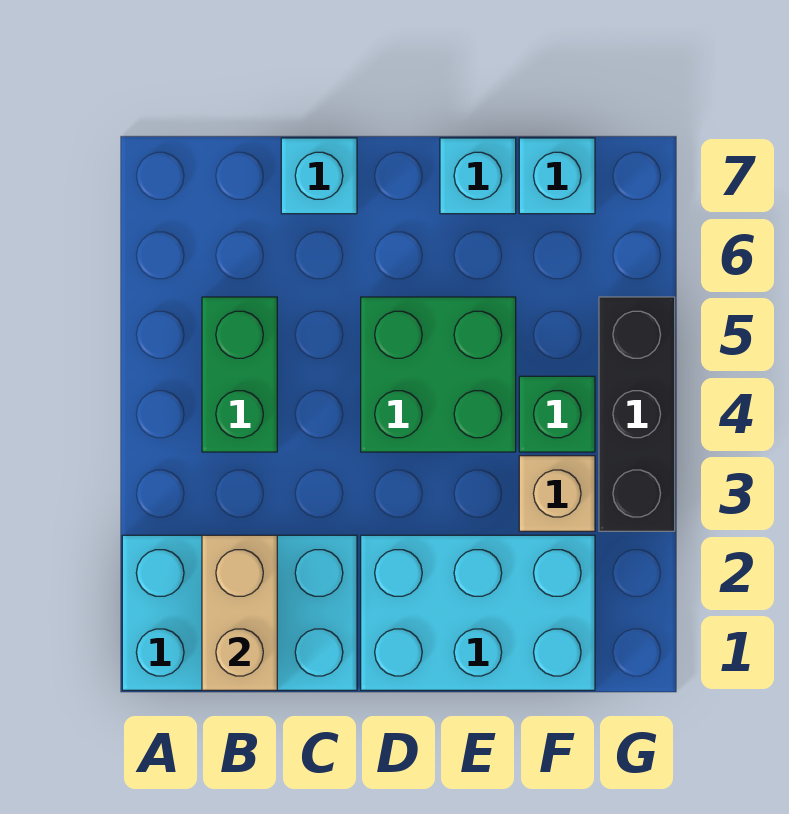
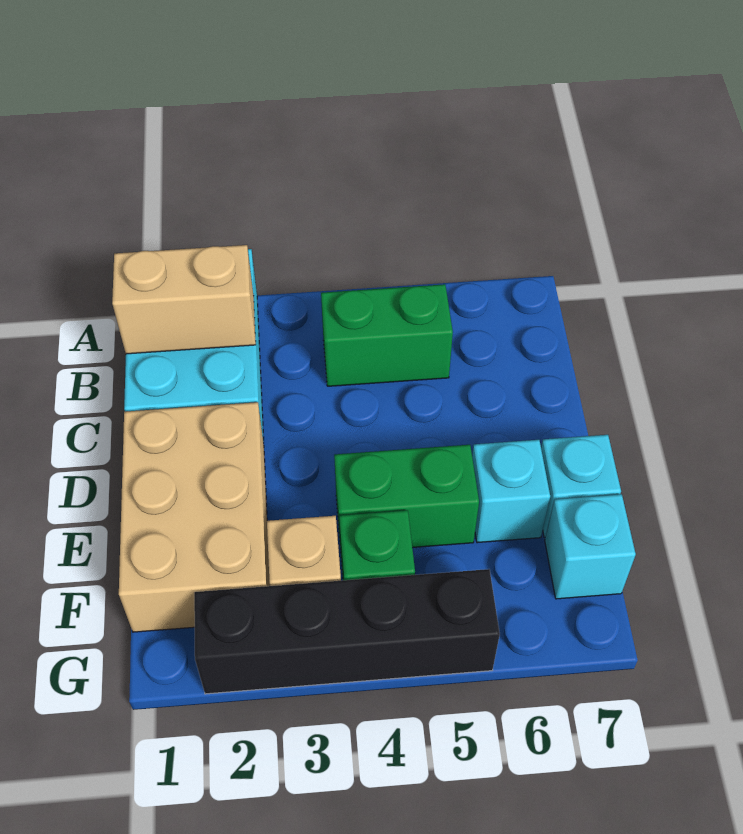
cyan 1x1 brick [281,138,357,214] -> cyan 1x1 brick moved to [472,440,550,543]
cyan 2x3 brick [361,535,595,690] -> tan 2x3 brick [119,402,270,632]
green 2x2 brick [361,297,516,452] -> green 1x2 brick [334,445,479,549]
black 1x3 brick [599,297,675,531] -> black 1x4 brick [194,569,500,694]

